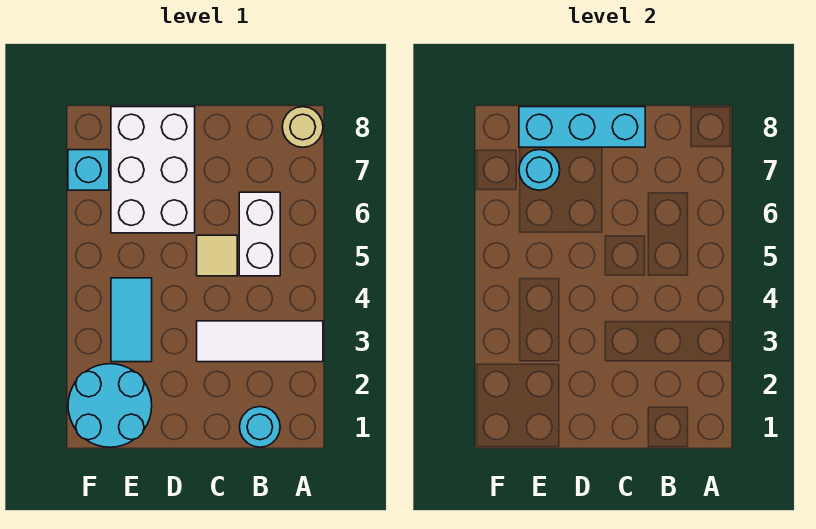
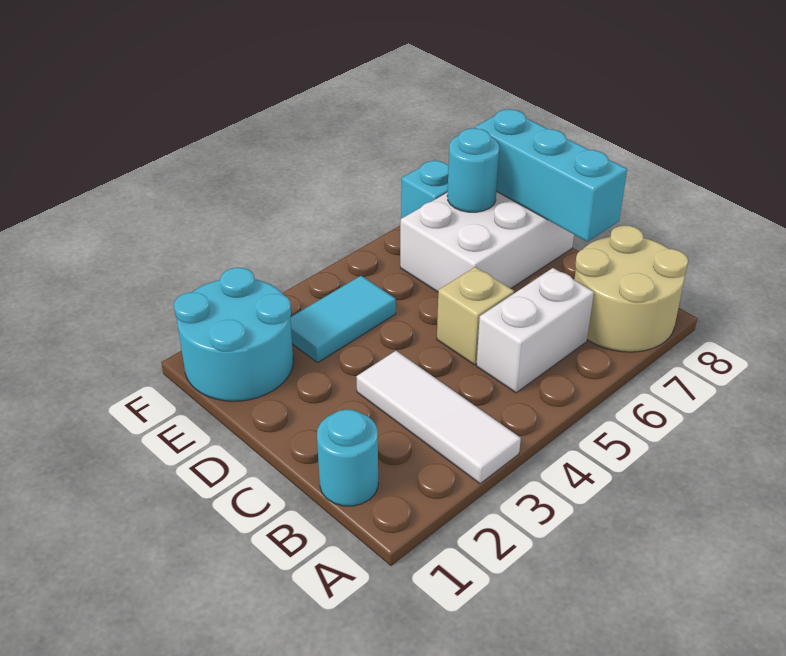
tan 1x1 round brick [282,107,323,147] -> tan 2x2 round brick [574,225,688,352]
tan 1x1 tile [197,235,237,276] -> tan 1x1 brick [437,267,514,365]

